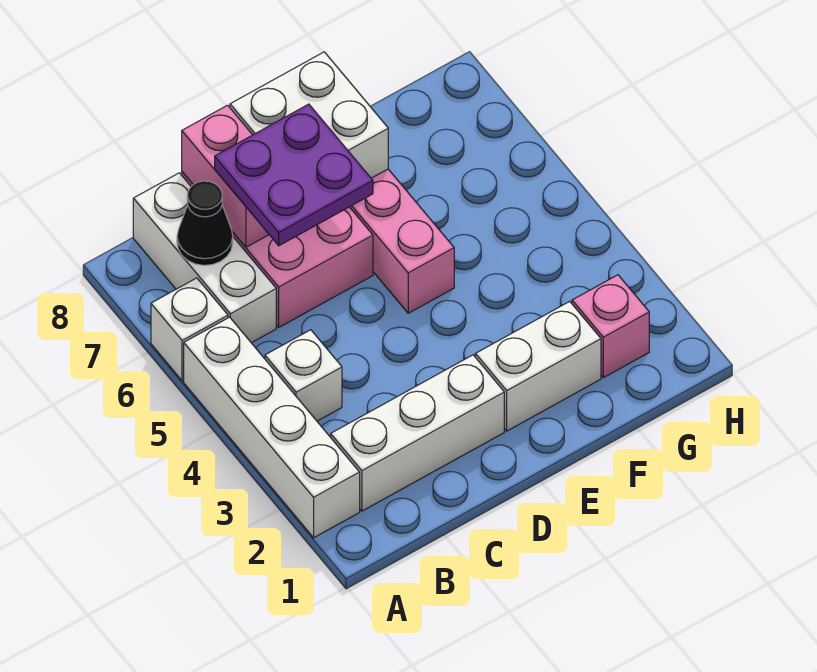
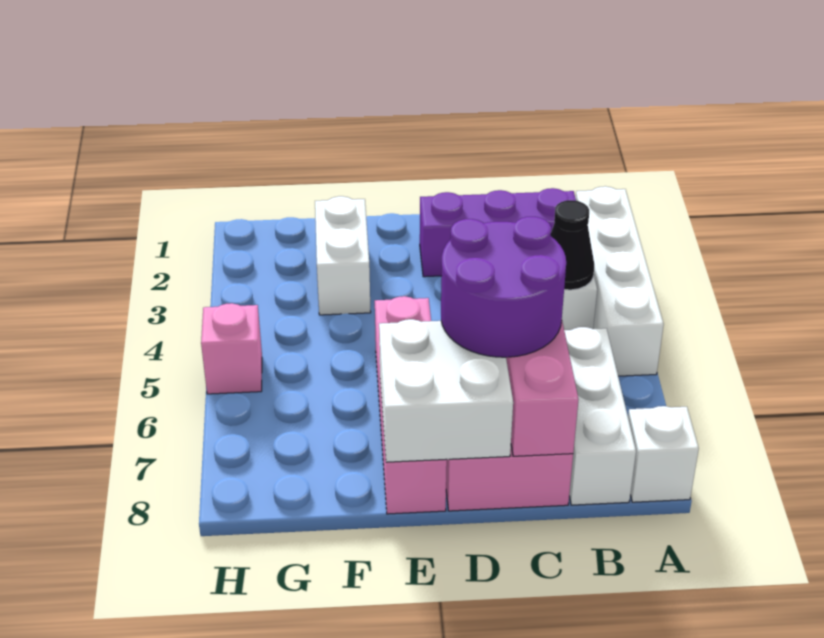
white 1x1 brick [151,278,228,381] -> white 1x1 brick moved to [628,406,699,502]
white 1x3 brick [331,355,504,511] -> purple 1x3 brick [420,188,576,277]
black 1x1 cone [177,181,233,265] -> black 1x1 cone moved to [551,200,594,290]
purple 2x2 plate [215,104,373,246] -> purple 2x2 round brick [441,217,566,357]
white 1x2 brick [475,301,601,431] -> white 1x2 brick turned to [315,196,371,315]
pink 1x1 brick [572,275,649,378] -> pink 1x1 brick moved to [201,303,262,394]

